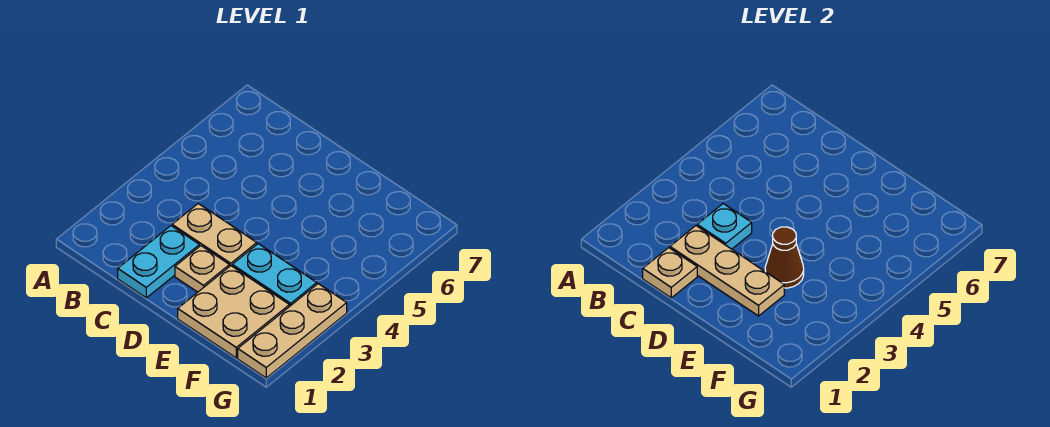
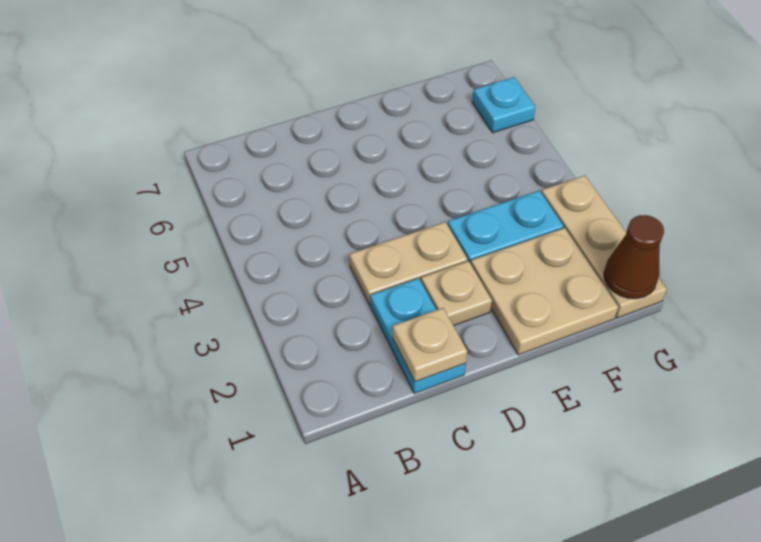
tan 1x3 plate [670,226,784,316] -> none
cyan 1x1 plate [697,204,752,249] -> cyan 1x1 plate moved to [472,77,535,133]
brown 1x1 cone [765,227,804,288] -> brown 1x1 cone moved to [604,215,664,299]

